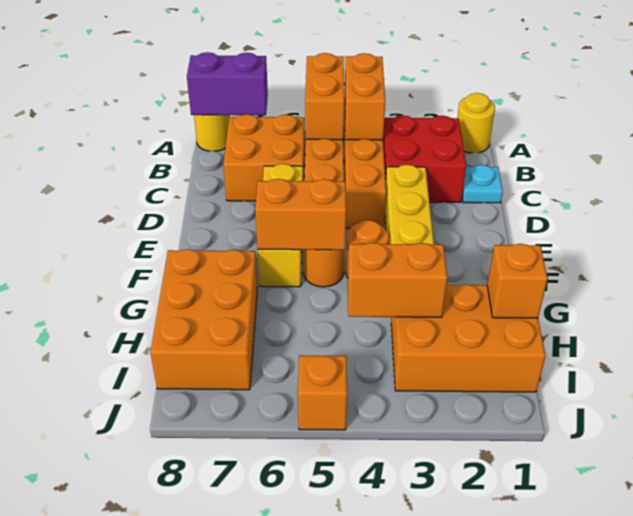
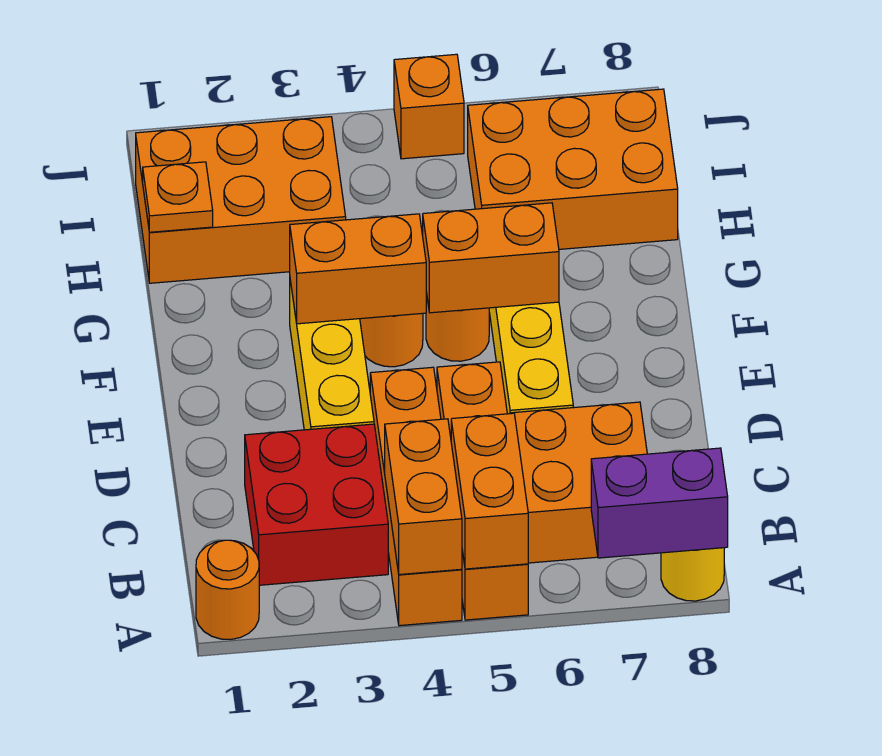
yellow 1x1 round brick [457,93,495,153] -> orange 1x1 round brick [196,540,259,639]
cyan 1x1 plate [462,165,503,203] -> none
orange 2x3 brick [150,249,258,390] -> orange 2x3 brick turned to [468,89,678,249]
orange 1x1 brick [487,244,548,318] -> orange 1x1 plate [143,162,213,232]
orange 1x2 brick [348,243,447,317] -> orange 1x2 brick moved to [290,214,426,324]

